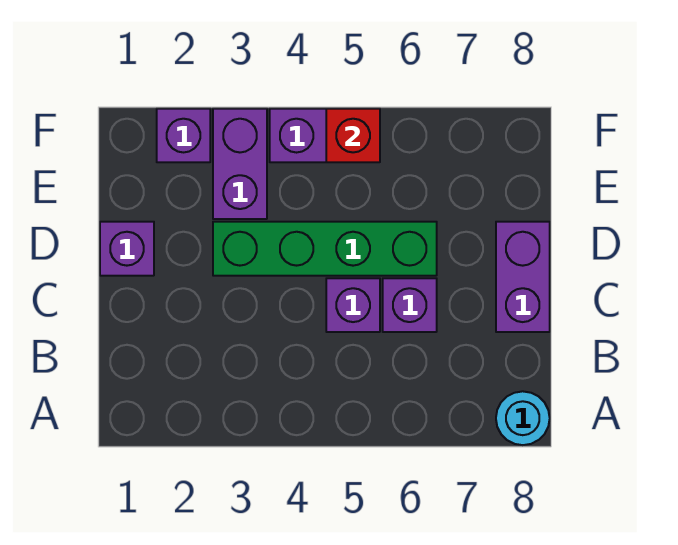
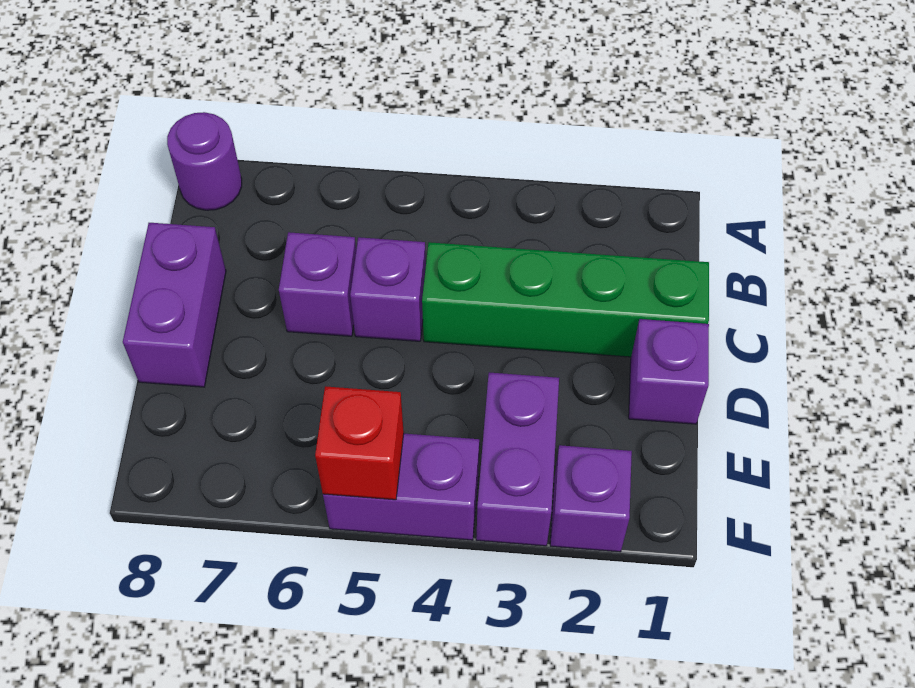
cyan 1x1 round brick [496,391,550,445] -> purple 1x1 round brick [167,112,242,210]
green 1x4 brick [213,222,437,276] -> green 1x4 brick moved to [422,242,709,357]

